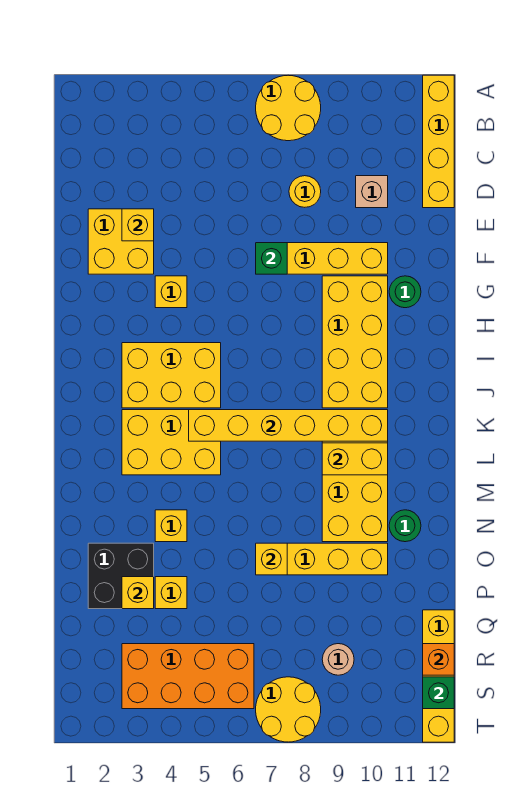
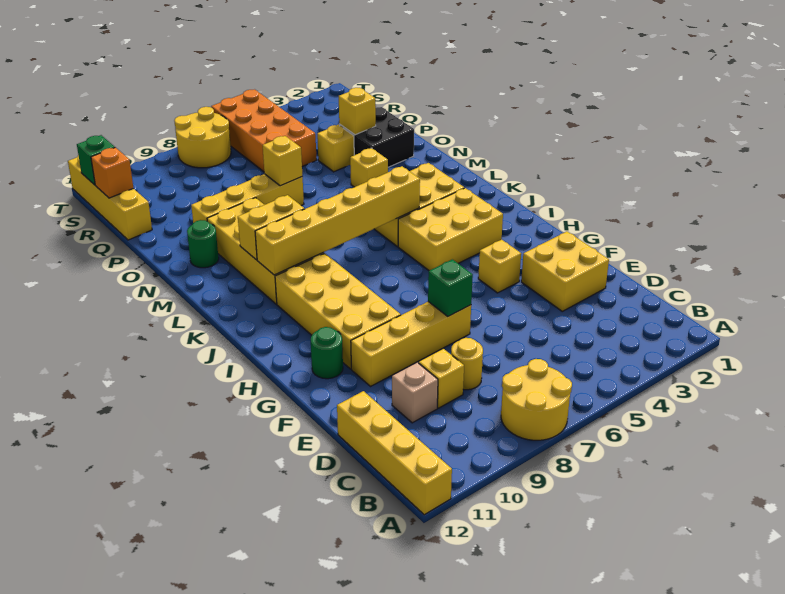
yellow 1x1 brick [122,209,154,241] -> yellow 1x1 brick moved to [419,349,464,408]
orange 2x4 brick [122,644,254,709] -> orange 2x4 brick turned to [211,89,316,172]
tan 1x1 round brick [322,644,354,675] -> none

